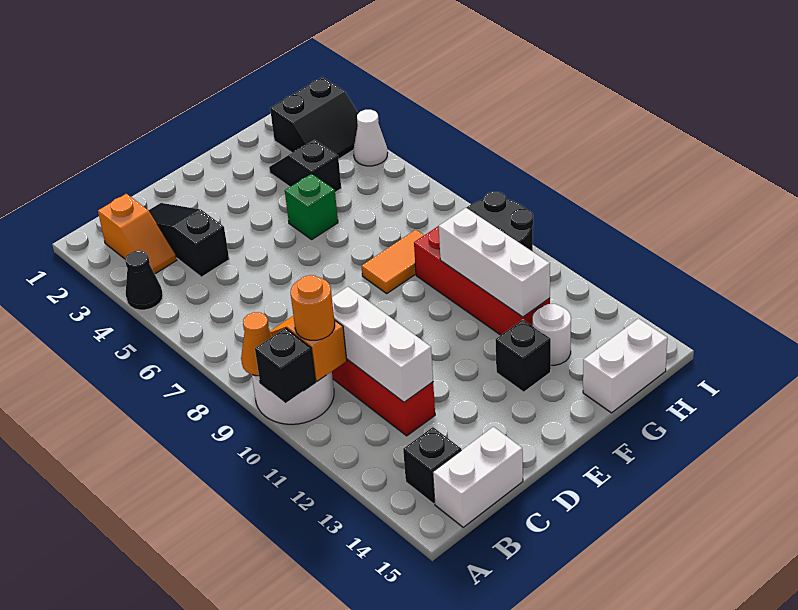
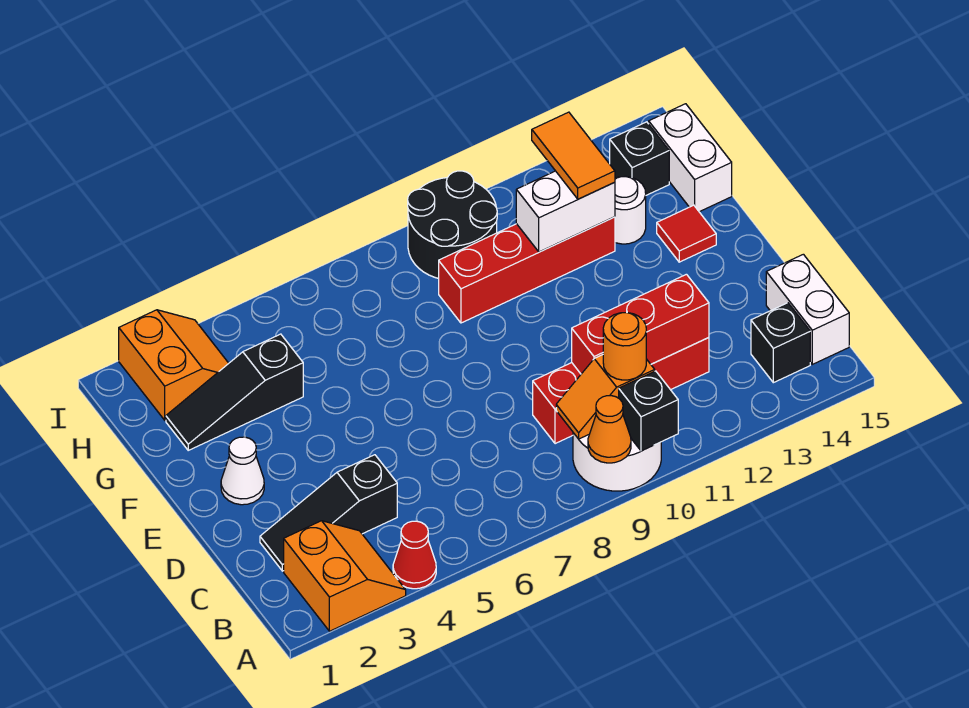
black 1x1 cone [125,251,163,310] -> red 1x1 cone [393,521,436,589]
orange 1x2 slope [98,194,177,274] -> orange 2x2 slope [284,521,406,631]
white 1x3 brick [332,287,433,402] -> red 1x3 brick [572,274,709,374]
green 1x1 brick [285,174,338,239] -> none
orange 1x2 tile [361,230,424,293] -> orange 1x2 tile moved to [532,112,615,199]
black 1x1 brick [495,320,551,392] -> black 1x1 brick moved to [610,122,669,195]
none -> red 1x1 tile [657,205,716,262]
black 1x2 slope [269,140,341,192] -> black 1x3 slope [166,334,303,450]
white 1x3 brick [439,208,550,317] -> white 1x2 brick [516,171,615,252]
black 2x2 slope [270,77,358,159] -> orange 2x2 slope [119,310,229,420]
white 1x1 cone [353,110,388,166] -> white 1x1 cone moved to [221,437,264,505]

